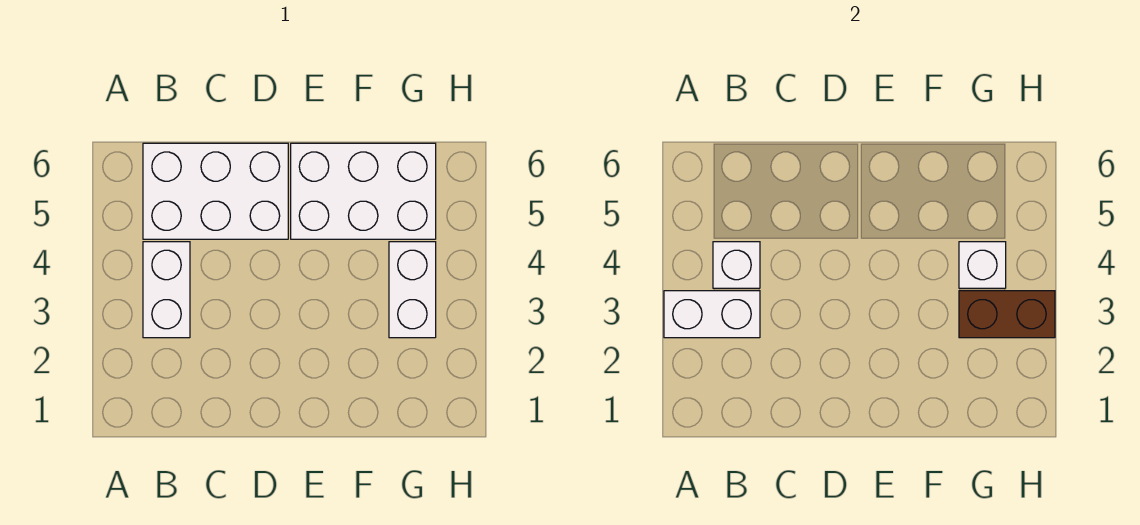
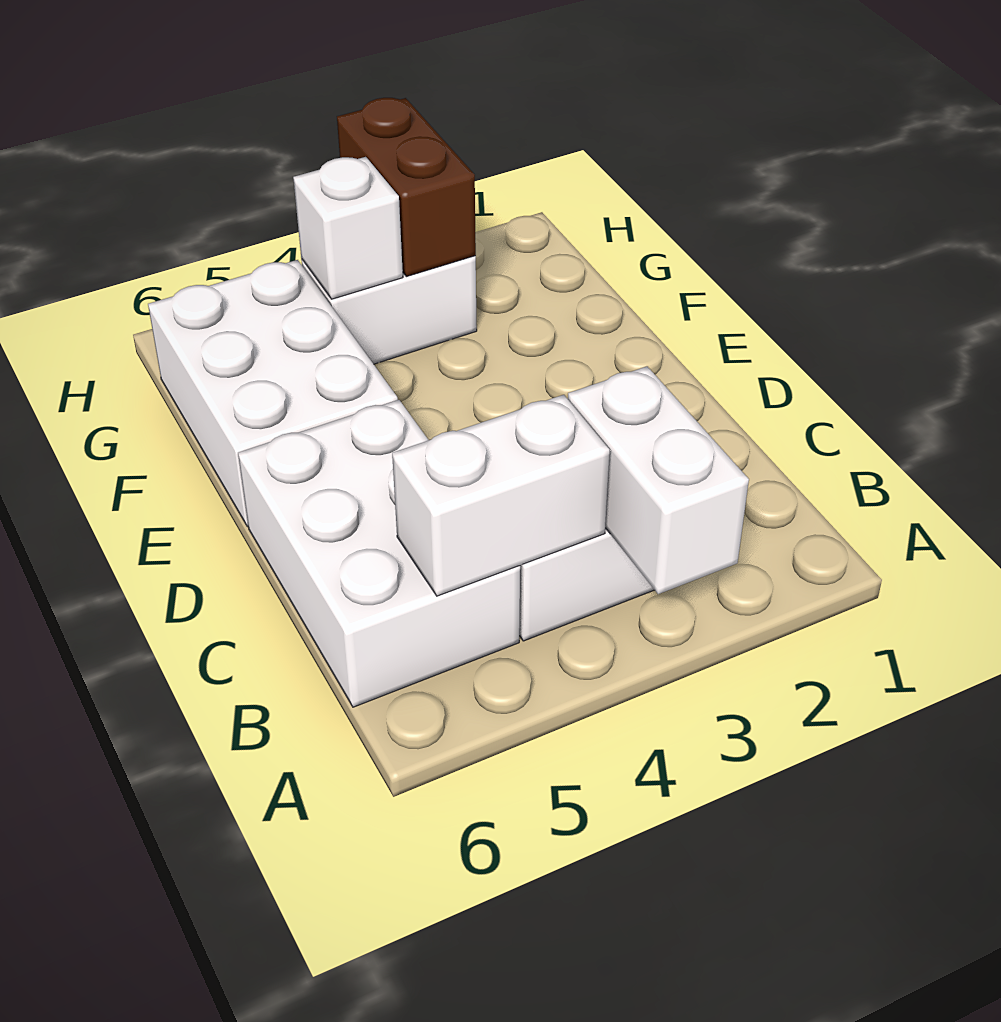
white 1x1 brick [713,242,760,288] -> white 1x2 brick [392,395,610,596]

